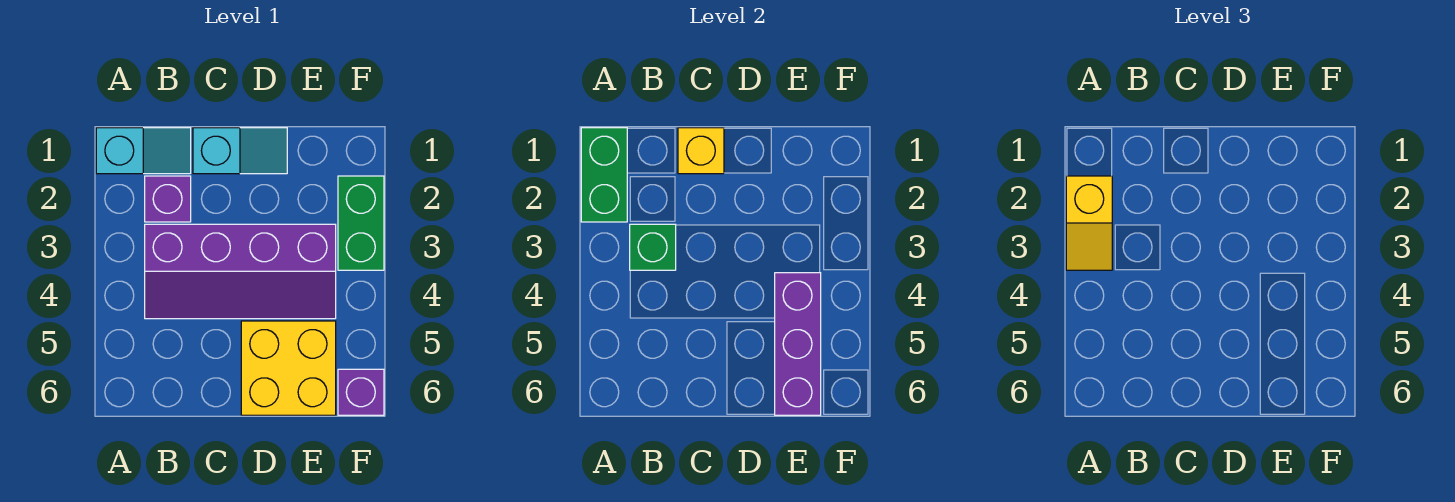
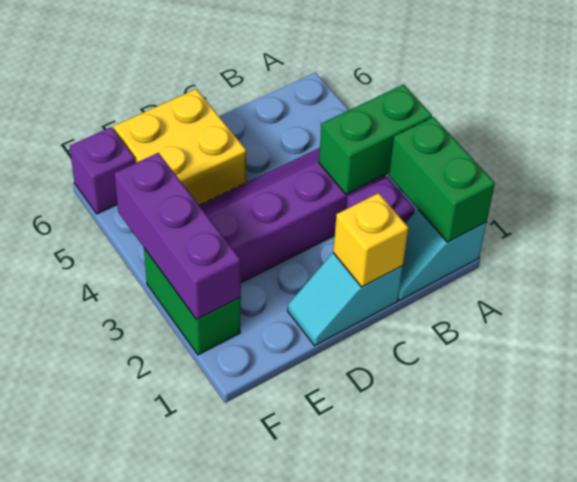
yellow 1x2 slope [1066,176,1112,270] -> none
green 1x1 brick [630,224,676,270] -> green 1x2 brick [319,85,432,194]
purple 1x3 brick [775,273,821,415] -> purple 1x3 brick moved to [114,153,241,319]

